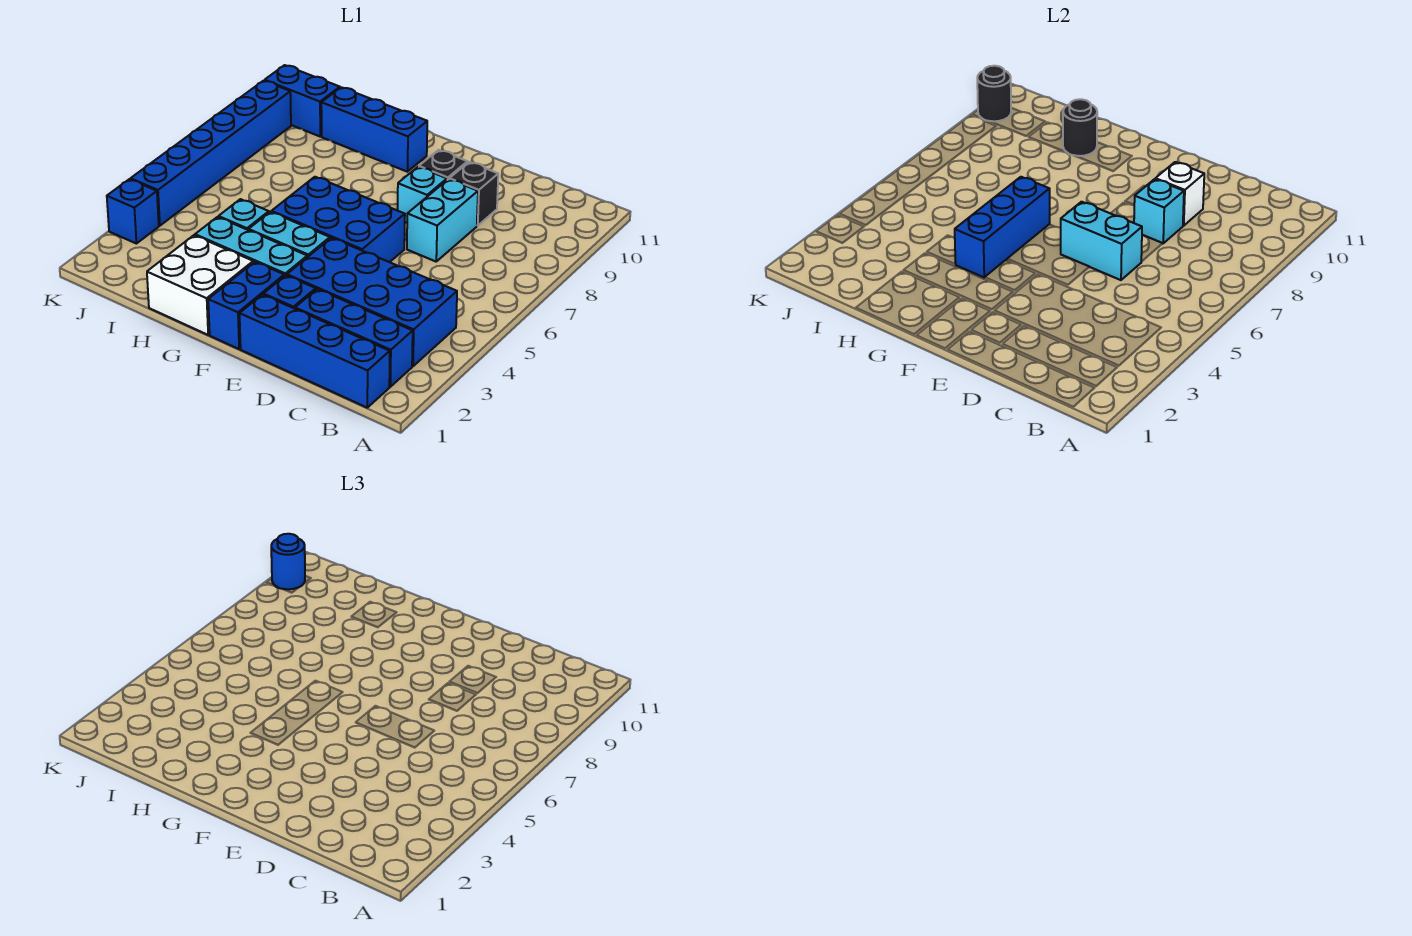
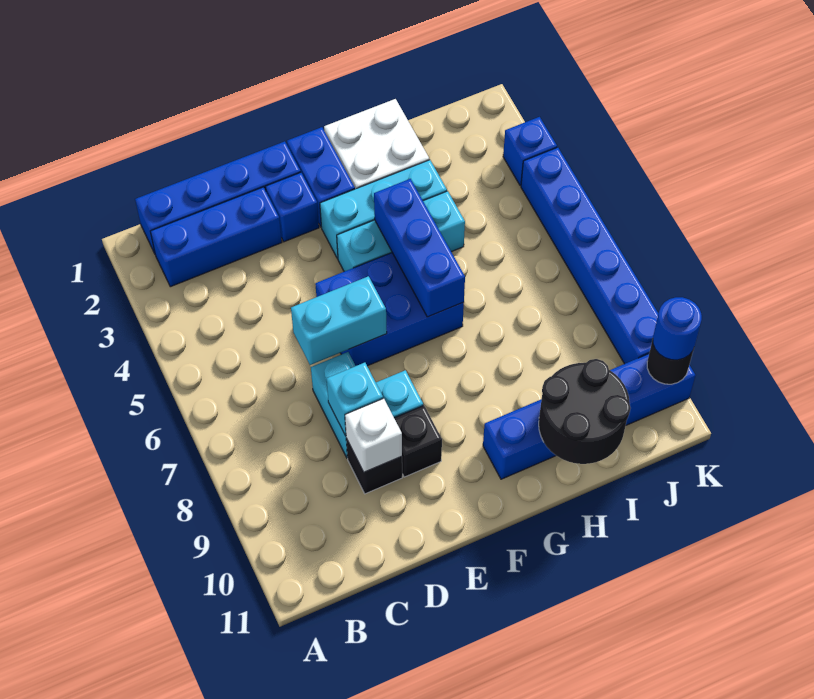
blue 2x4 brick [287,238,457,366] -> none
black 1x1 round brick [1063,99,1097,156] -> black 2x2 round brick [539,359,631,464]

